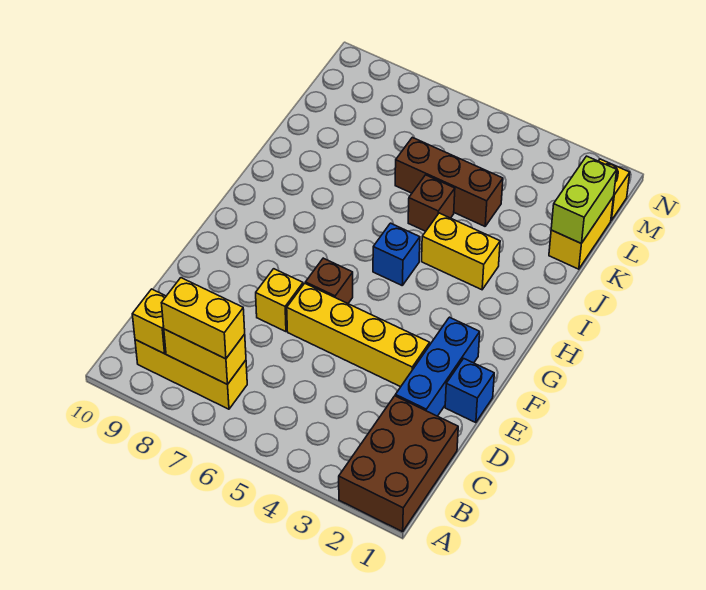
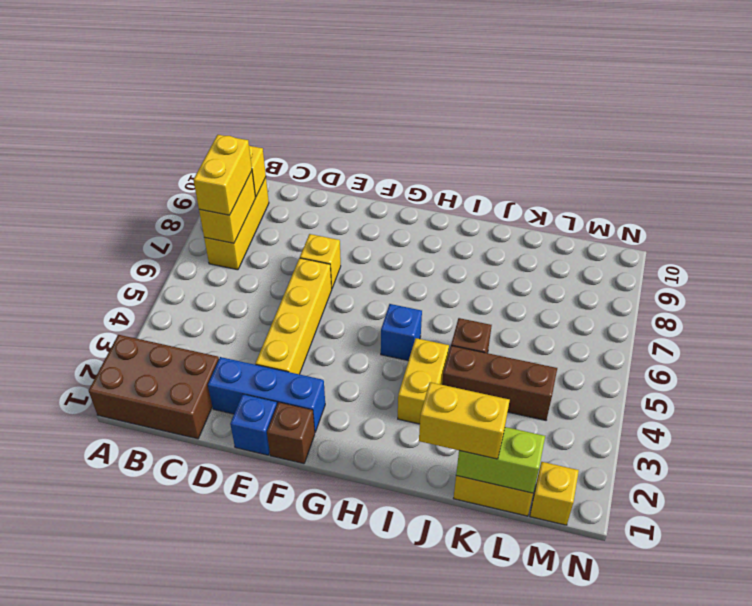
brown 1x1 brick [305,258,353,303] -> brown 1x1 brick moved to [267,402,315,464]
none -> yellow 1x2 brick [419,382,510,459]
brown 1x3 brick [395,137,503,226] -> brown 1x3 brick turned to [442,346,557,420]

